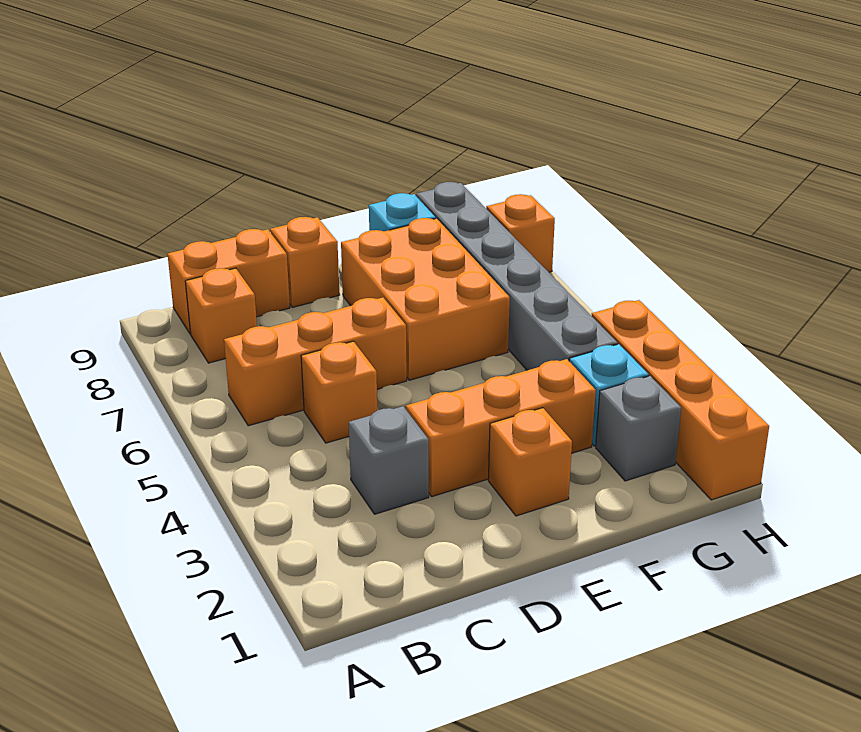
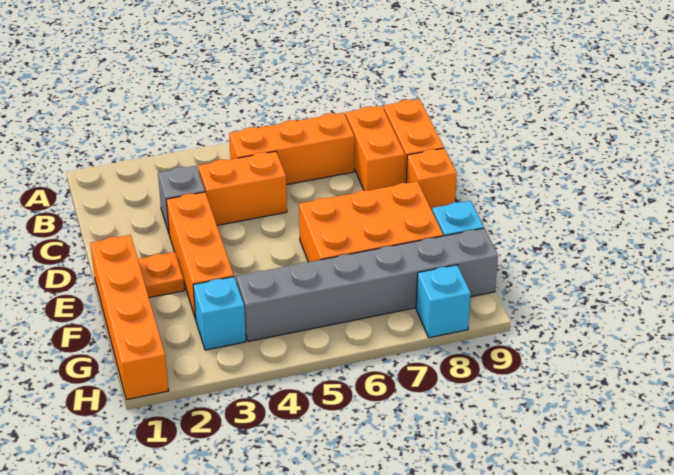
orange 1x3 brick [224,298,407,426] -> orange 1x3 brick turned to [229,113,354,185]
orange 1x1 brick [185,268,257,363] -> orange 1x2 brick [346,106,405,191]
orange 1x1 brick [301,341,377,443] -> orange 1x2 brick [198,151,287,225]
orange 1x1 brick [488,408,572,516] -> orange 1x1 plate [138,252,184,298]
grey 1x1 brick [596,376,681,481] -> none
orange 1x4 brick [592,300,769,500] -> orange 1x4 brick turned to [90,235,169,400]
orange 1x1 brick [486,194,555,272] -> cyan 1x1 brick [416,265,471,338]

